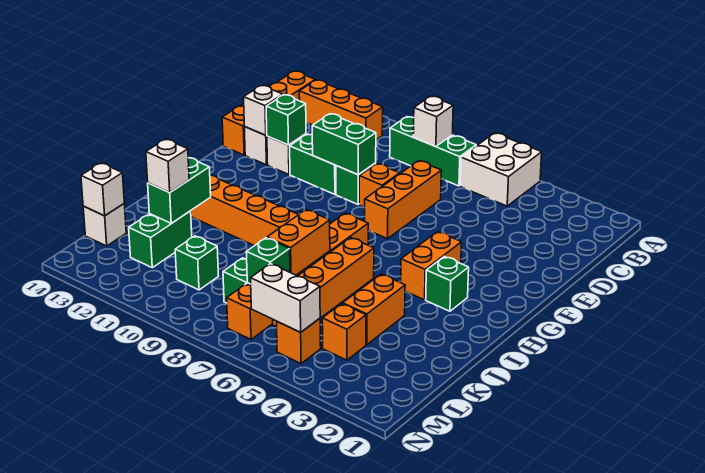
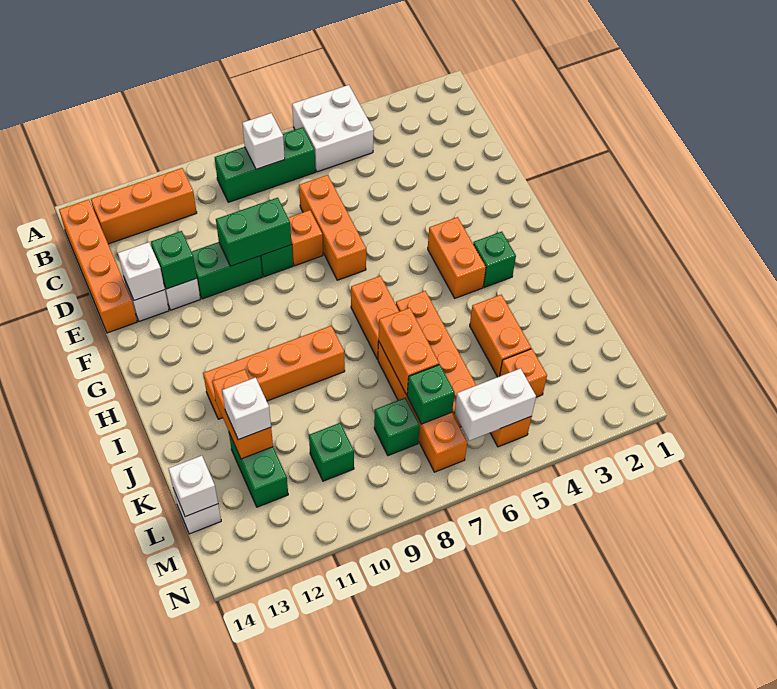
green 1x2 brick [148,158,211,223] -> orange 1x2 brick [212,369,273,459]

